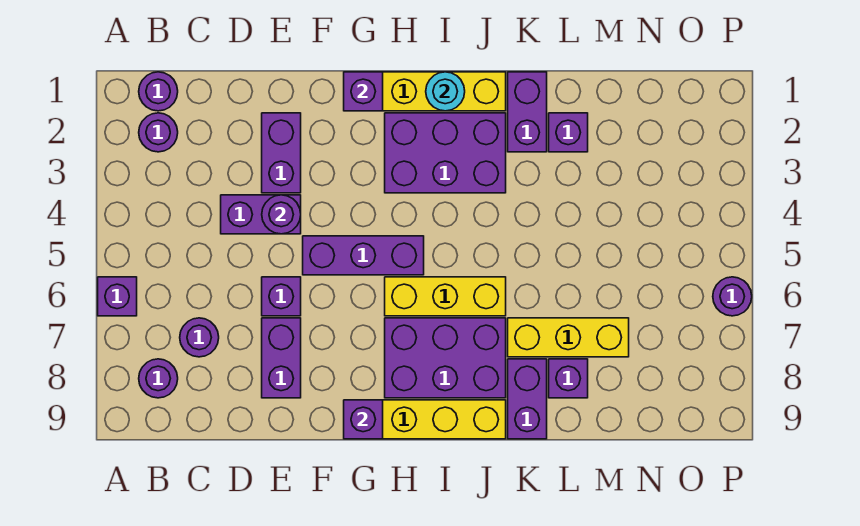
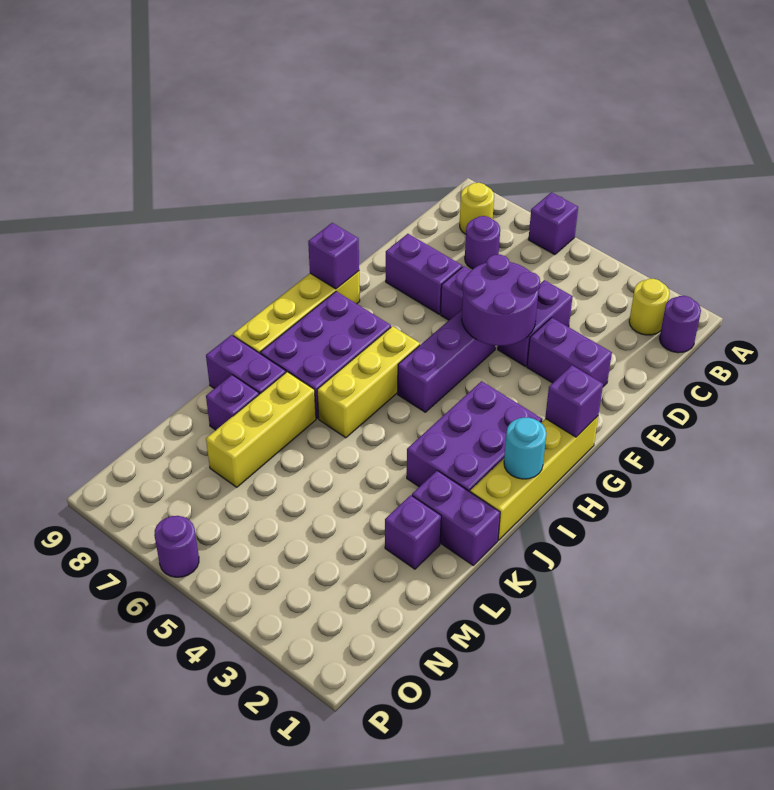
purple 1x1 round brick [139,113,178,152] -> yellow 1x1 round brick [629,279,670,335]
purple 1x1 round brick [139,359,178,398] -> yellow 1x1 round brick [460,183,494,234]
purple 1x1 round brick [262,195,301,234] -> purple 2x2 round brick [462,254,540,346]

